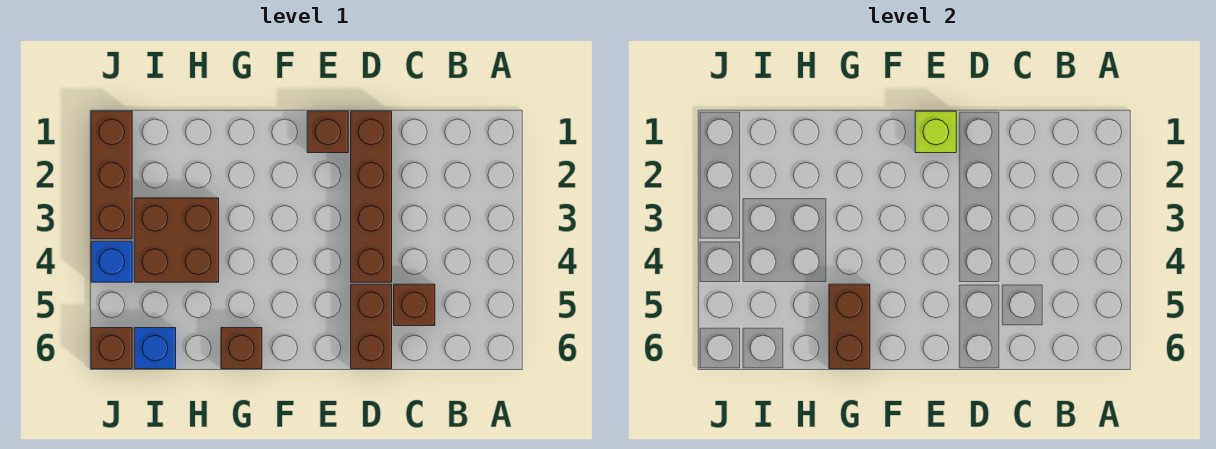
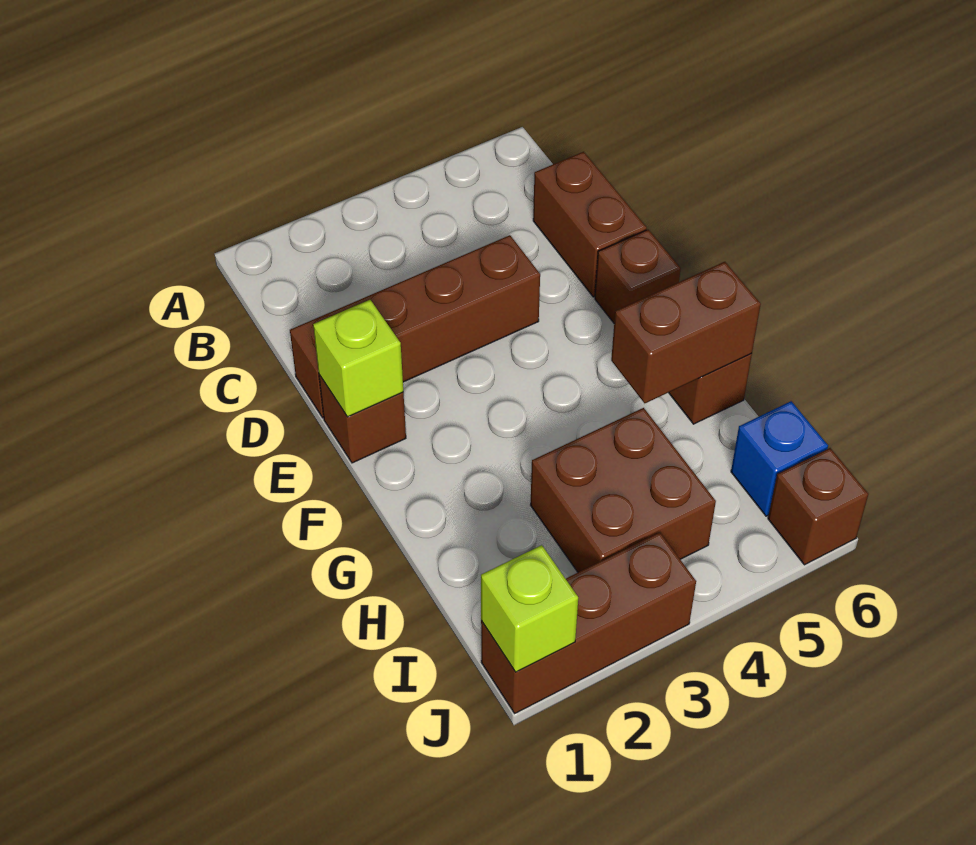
brown 1x1 brick [394,284,435,326] -> brown 1x1 brick moved to [595,230,681,323]
brown 1x2 brick [351,284,392,369] -> brown 1x2 brick turned to [533,152,647,297]
none -> lime 1x1 brick [481,545,578,672]
blue 1x1 brick [91,241,132,282] -> none

